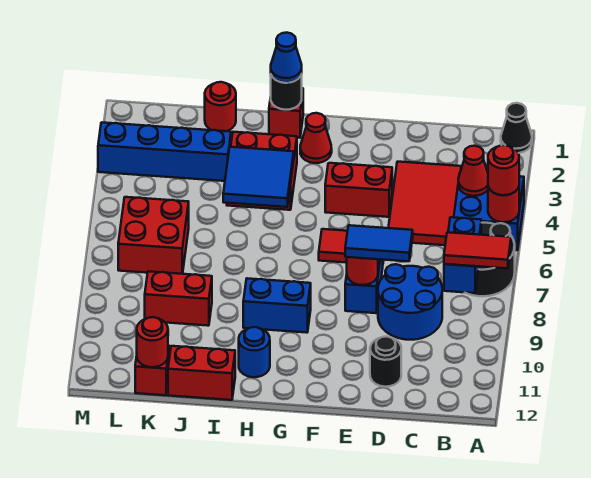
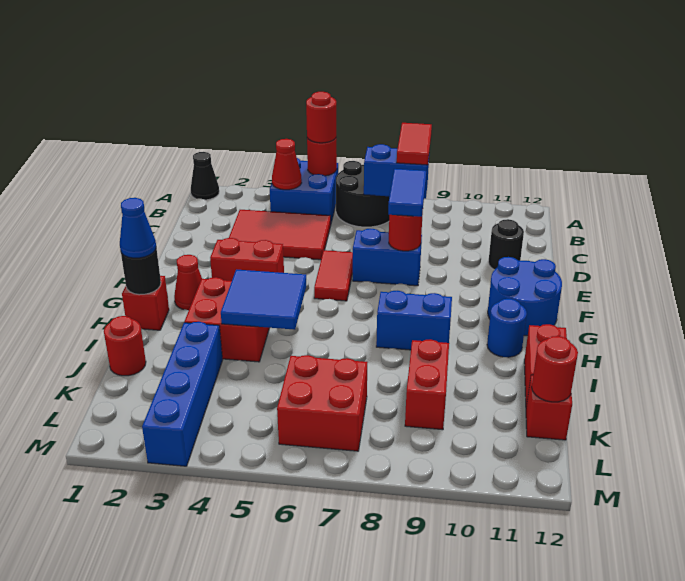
blue 2x2 round brick [378,264,442,340] -> blue 2x2 round brick moved to [488,257,562,336]
red 1x2 brick [325,163,392,217] -> red 1x2 brick turned to [210,238,284,281]
blue 1x2 brick [243,278,311,333] -> blue 1x2 brick turned to [376,291,452,350]

